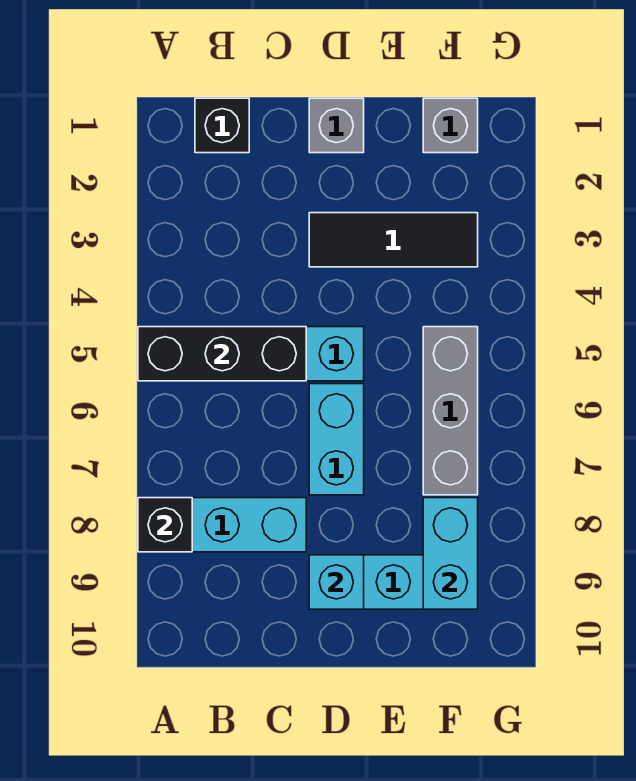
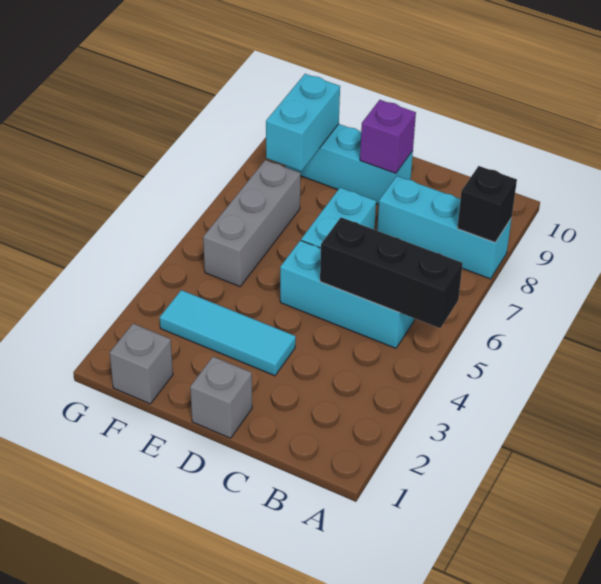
black 1x1 brick [195,98,249,153] -> none
black 1x3 tile [309,213,478,267] -> cyan 1x3 tile [160,290,296,376]
cyan 1x1 brick [309,555,364,609] -> purple 1x1 brick [360,100,416,173]

